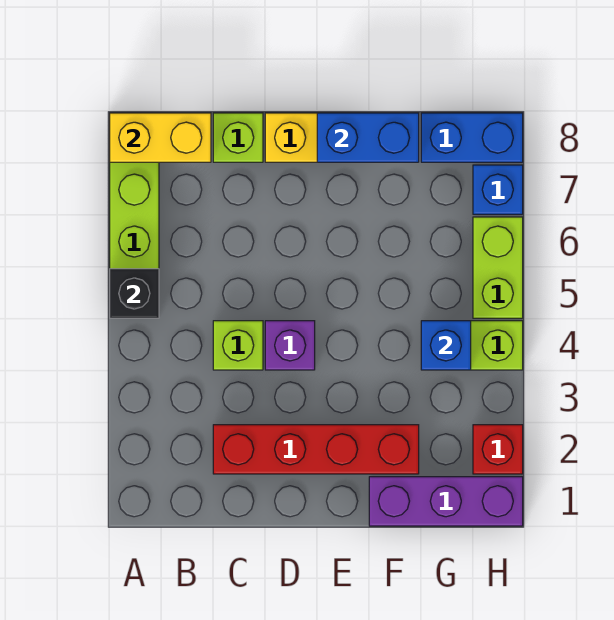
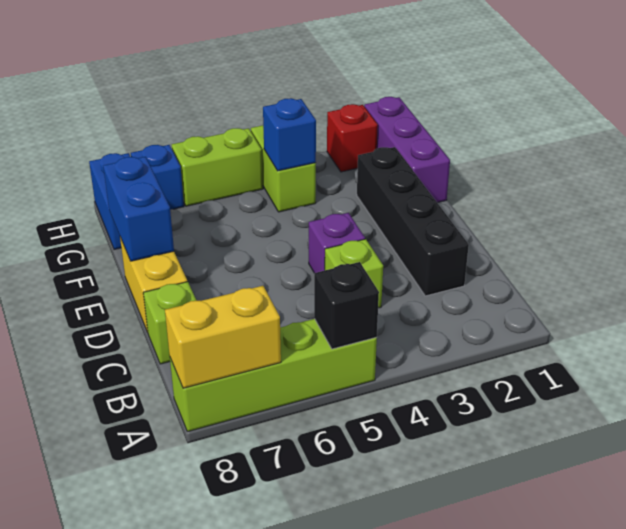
yellow 1x2 brick [110,113,211,162] -> yellow 1x2 brick turned to [165,286,281,388]
red 1x4 brick [213,425,419,474] -> black 1x4 brick [357,147,469,296]

